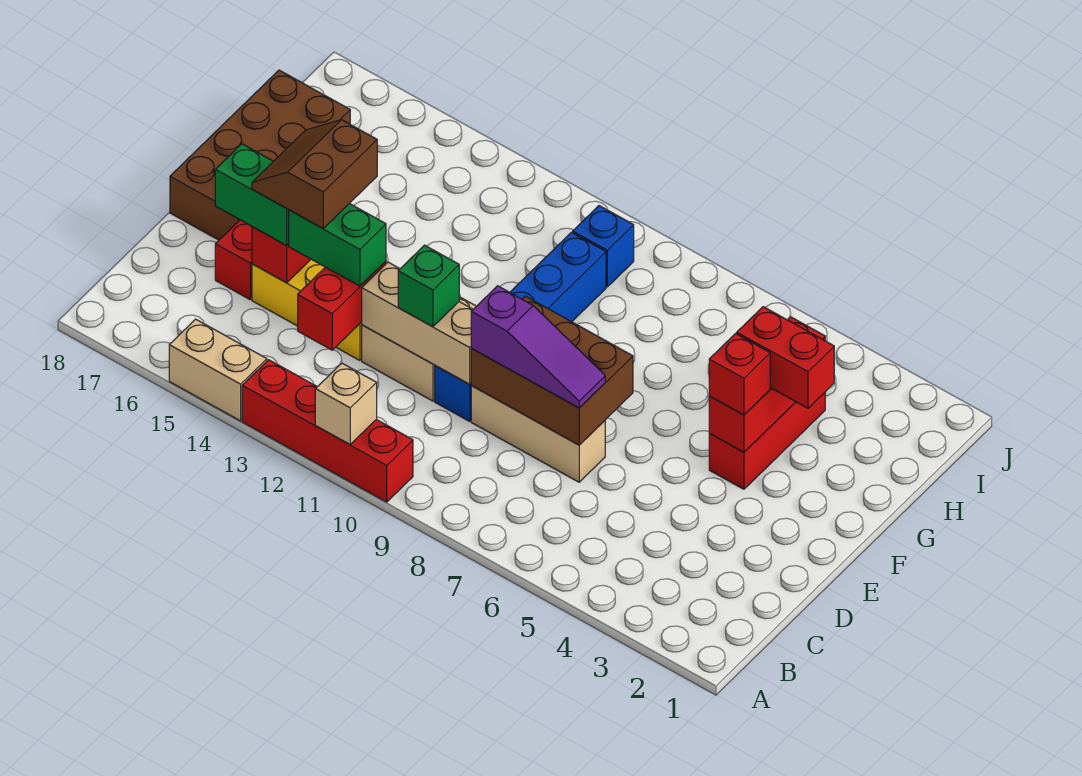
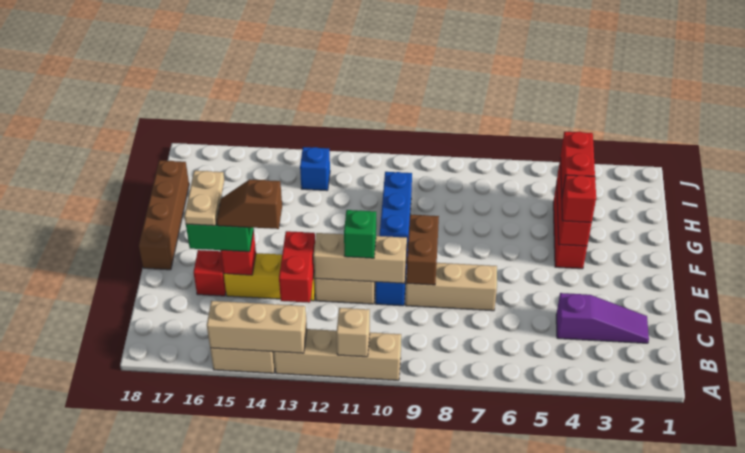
red 1x4 brick [242,360,413,502] -> tan 1x4 brick [274,329,401,380]
none -> tan 1x3 brick [207,301,307,353]
brown 2x3 brick [471,296,633,445] -> brown 1x2 brick [406,215,439,285]
purple 1x3 slope [471,286,605,408] -> purple 1x3 slope moved to [556,293,649,343]
green 1x2 brick [289,204,386,286] -> none
brown 2x2 slope [252,120,377,228] -> brown 1x2 slope [217,179,282,229]
none -> tan 1x2 plate [184,171,224,226]
brown 2x4 brick [170,70,350,240] -> brown 1x4 brick [139,160,189,270]
red 1x2 brick [737,307,834,408] -> red 1x2 brick turned to [560,131,595,195]
blue 1x1 brick [573,206,634,287] -> blue 1x1 brick moved to [300,147,330,191]

